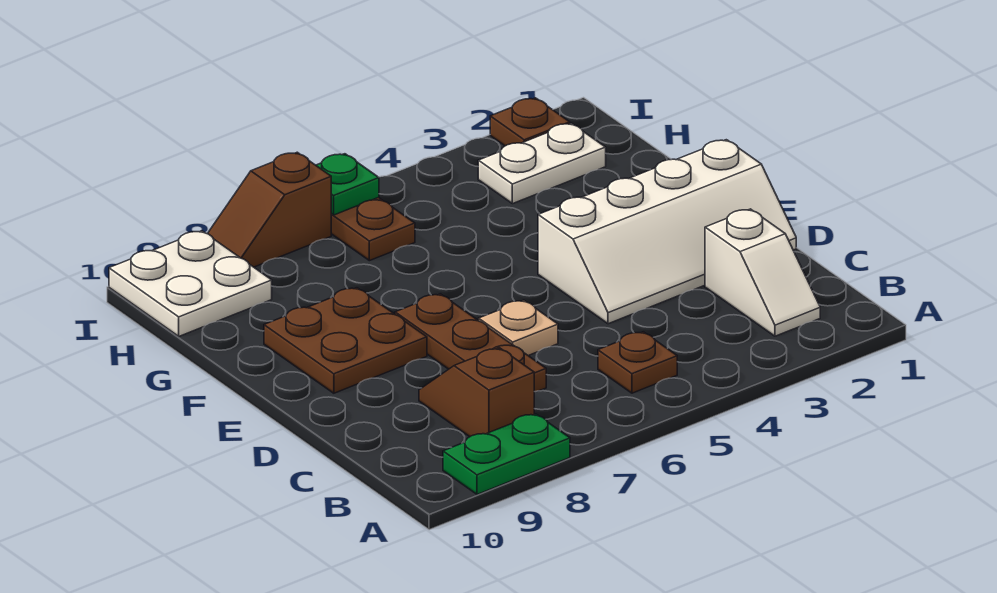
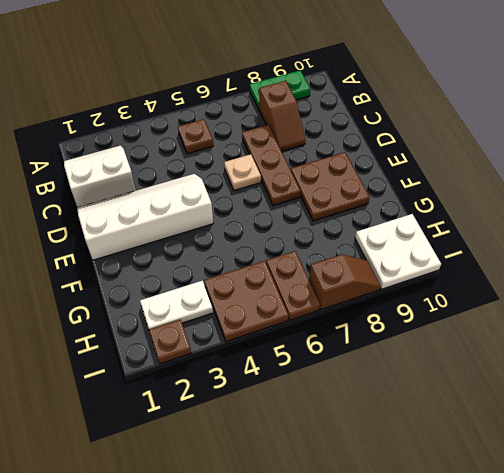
white 1x2 slope [705,209,820,336] -> white 2x2 slope [64,146,136,207]
none -> brown 2x2 plate [204,261,289,341]
green 1x1 plate [316,154,379,215] -> none

